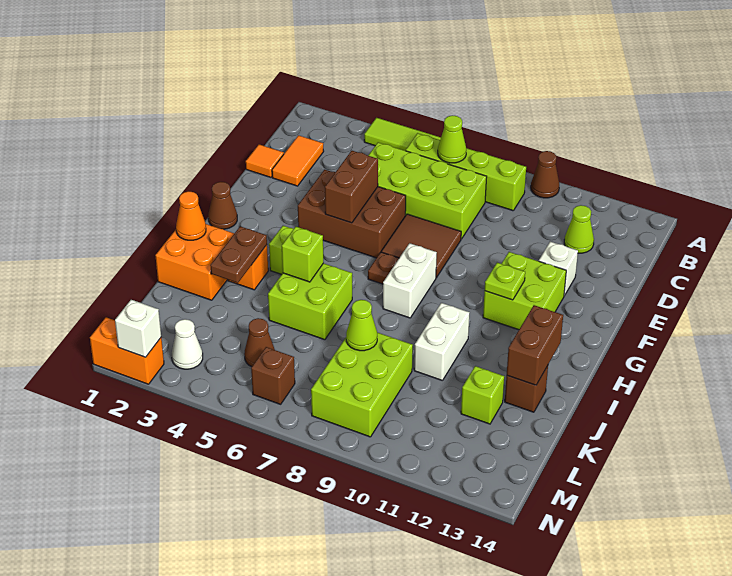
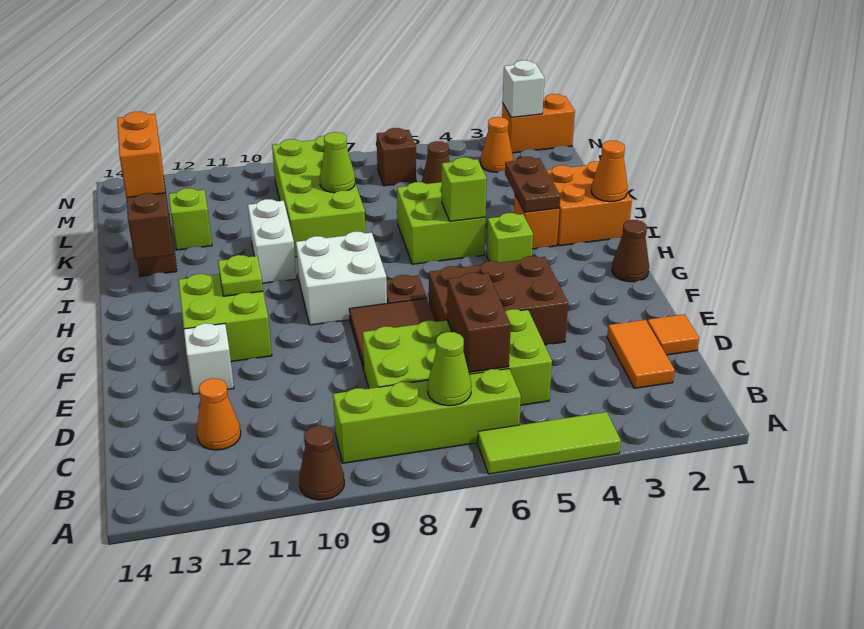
lime 1x1 cone [564,205,594,253] -> orange 1x1 cone [197,378,241,450]
brown 1x2 brick [325,151,378,223] -> brown 1x2 brick moved to [447,273,511,372]
white 1x2 brick [383,243,437,318] -> white 2x2 brick [296,231,387,325]
none -> orange 1x2 brick [117,112,165,198]
lime 2x3 brick [311,333,413,437] -> lime 2x4 brick [272,135,366,257]
white 1x1 cone [172,319,203,369] -> orange 1x1 cone [481,117,513,172]

